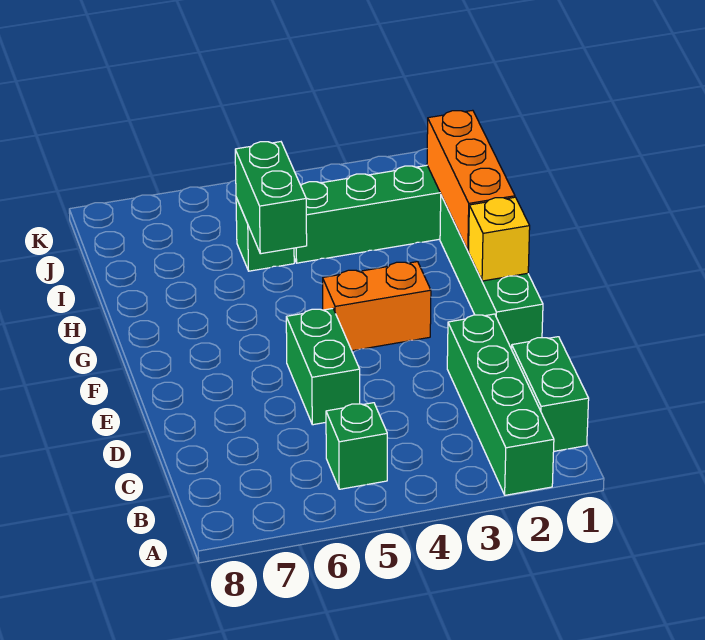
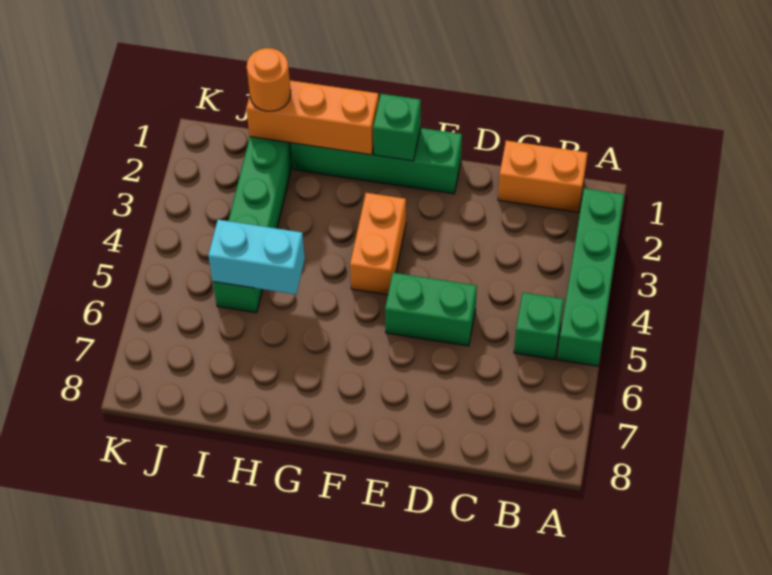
green 1x4 brick [447,314,554,495] -> green 1x4 brick turned to [557,188,624,366]
green 1x2 brick [512,337,589,451] -> orange 1x2 brick [498,141,588,212]
yellow 1x1 brick [469,197,530,281] -> green 1x1 brick [373,94,421,161]
green 1x2 brick [235,142,307,254] -> cyan 1x2 brick [208,220,305,295]
none -> orange 1x1 round brick [247,48,291,111]

